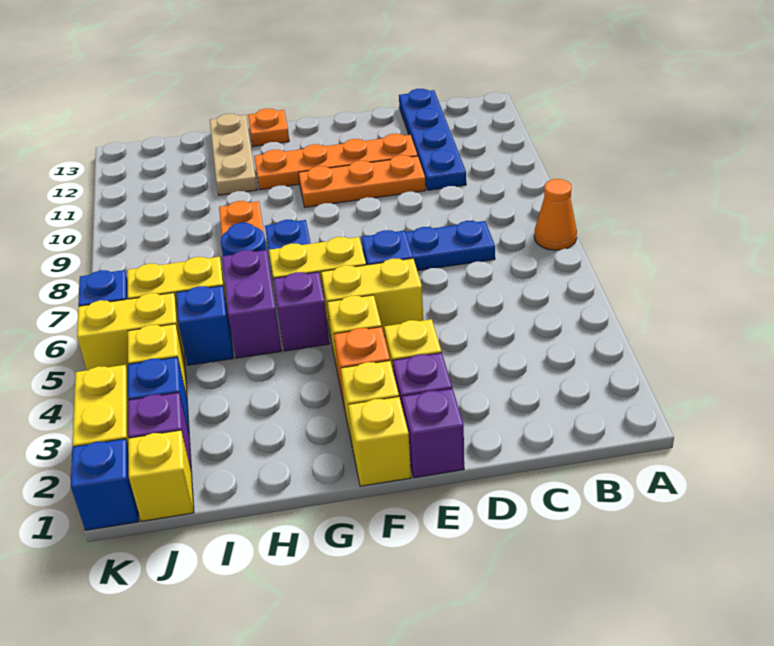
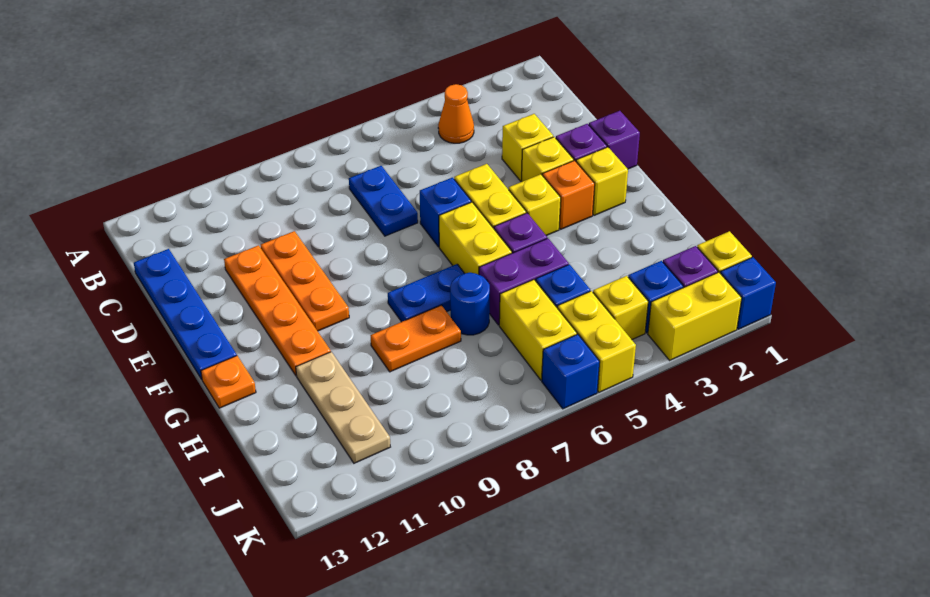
orange 1x1 cone [534,179,577,250] -> orange 1x1 cone moved to [438,84,474,143]
blue 1x4 plate [399,89,466,190] -> blue 1x4 plate turned to [134,249,237,379]
yellow 1x1 brick [348,397,411,486] -> yellow 1x1 brick moved to [502,114,553,181]
tan 1x3 plate [210,114,257,195] -> tan 1x3 plate turned to [296,352,390,463]

